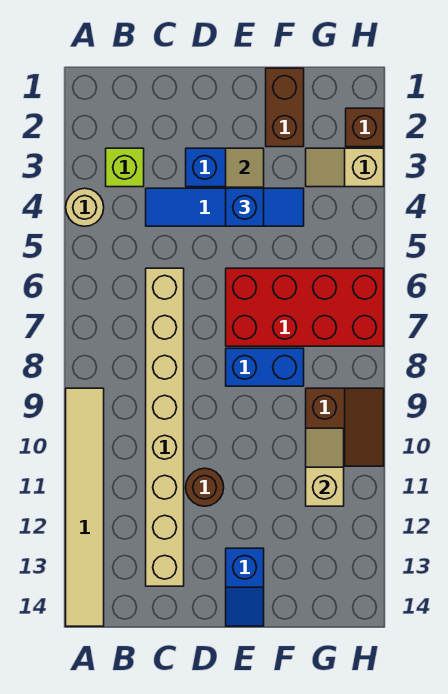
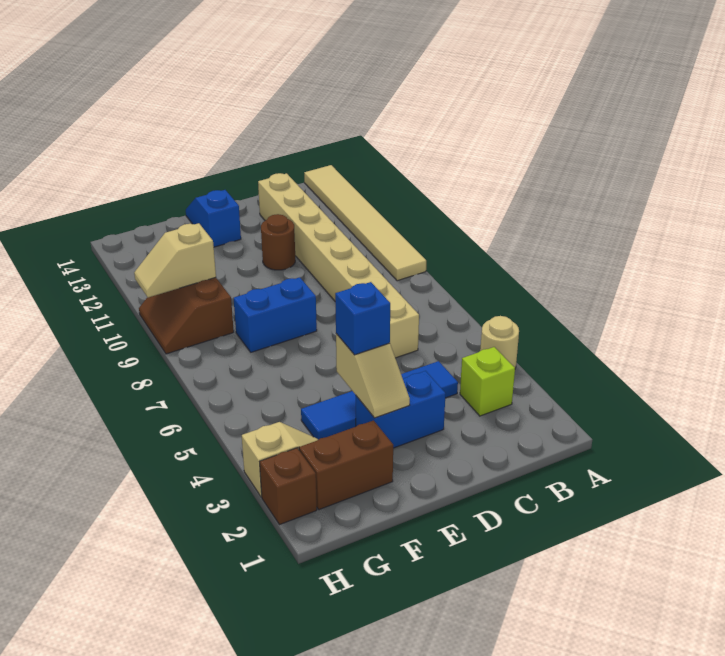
red 2x4 brick [226,268,384,346] -> none
brown 1x2 brick [266,68,304,147] -> brown 1x2 brick turned to [299,420,393,510]
tan 1x2 slope [306,428,344,506] -> tan 1x2 slope turned to [134,223,216,297]

